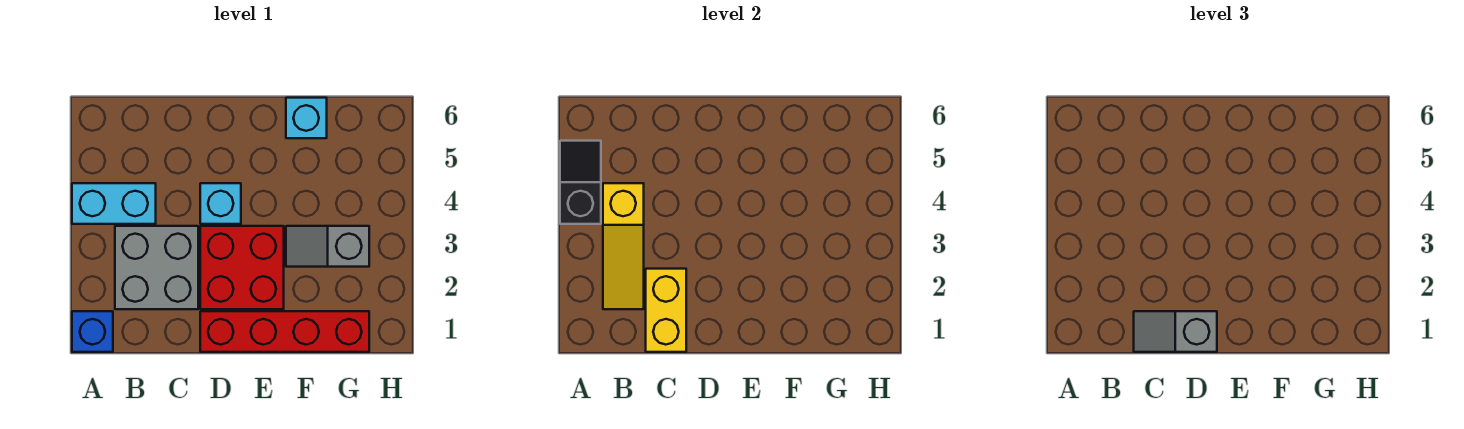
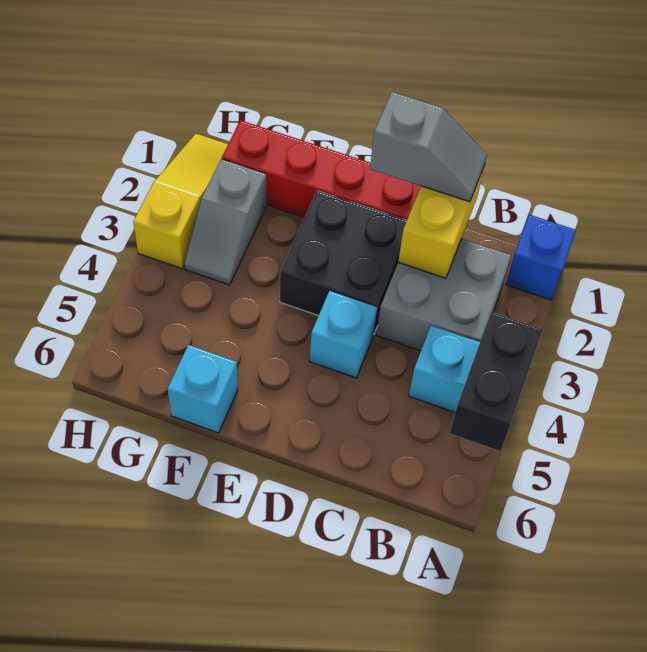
black 1x2 slope [560,141,601,224] -> black 1x2 brick [450,312,543,451]
yellow 1x3 slope [603,183,644,309] -> yellow 1x3 slope moved to [133,134,228,269]
red 2x2 brick [200,226,284,309] -> black 2x2 brick [280,191,407,333]
grey 1x2 slope [286,226,369,267] -> grey 1x2 slope turned to [184,159,266,285]

